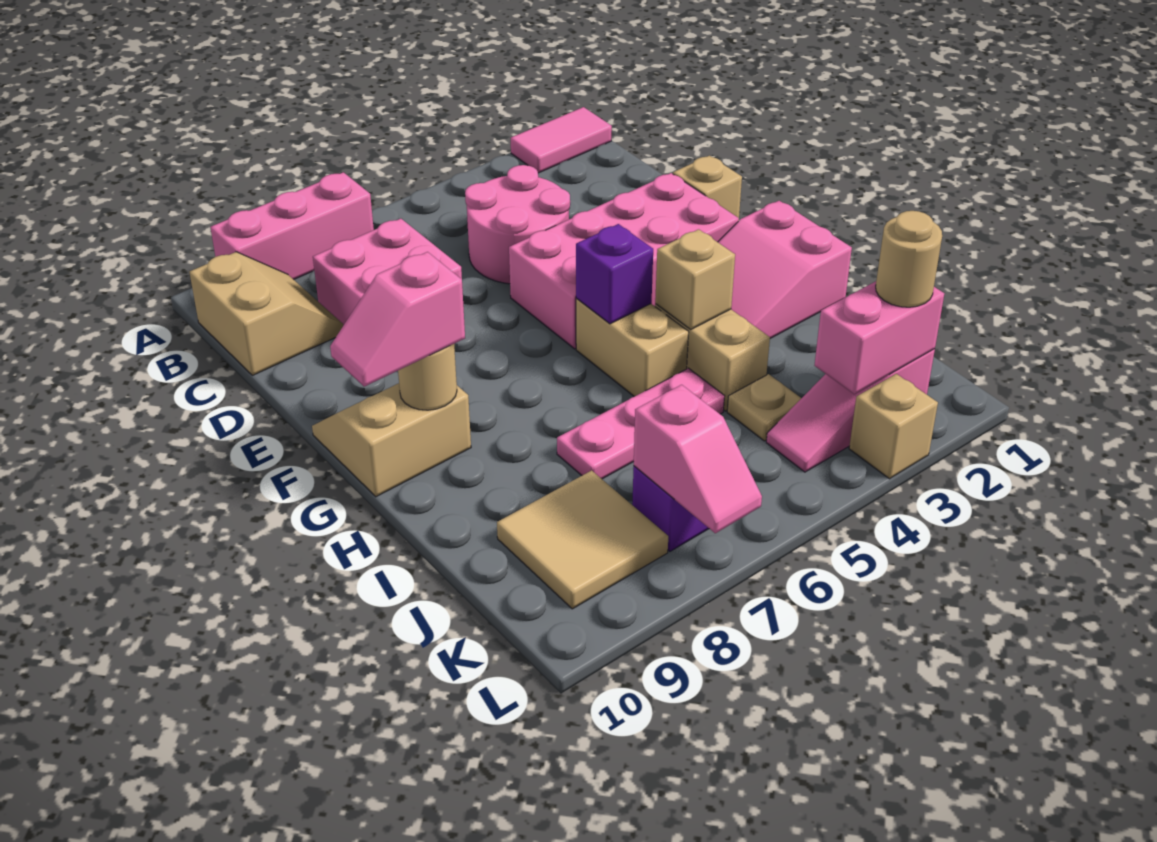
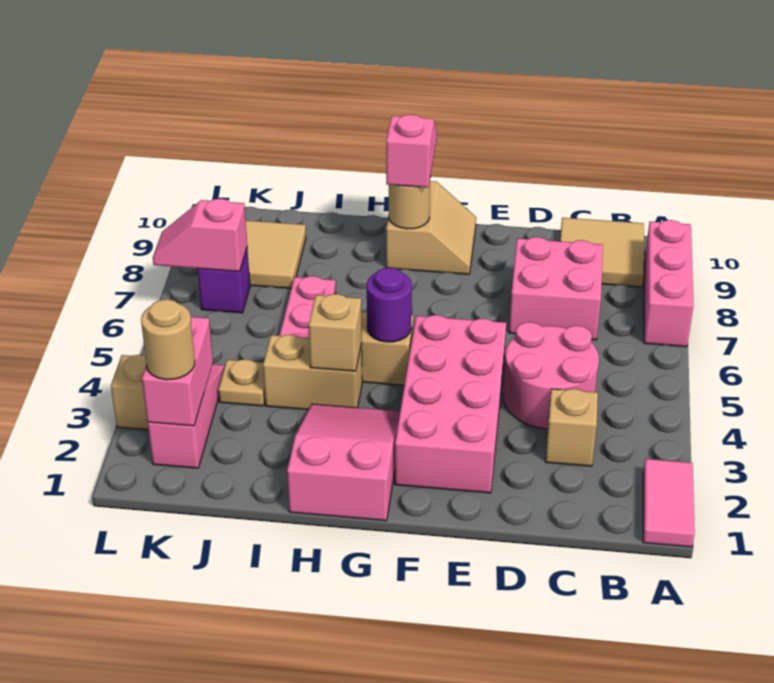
tan 2x2 slope [189,252,343,375] -> tan 2x2 tile [560,218,644,287]
tan 1x1 brick [673,156,742,218] -> tan 1x1 brick moved to [546,389,598,466]
purple 1x1 brick [576,224,653,324] -> purple 1x1 round brick [367,268,412,342]

